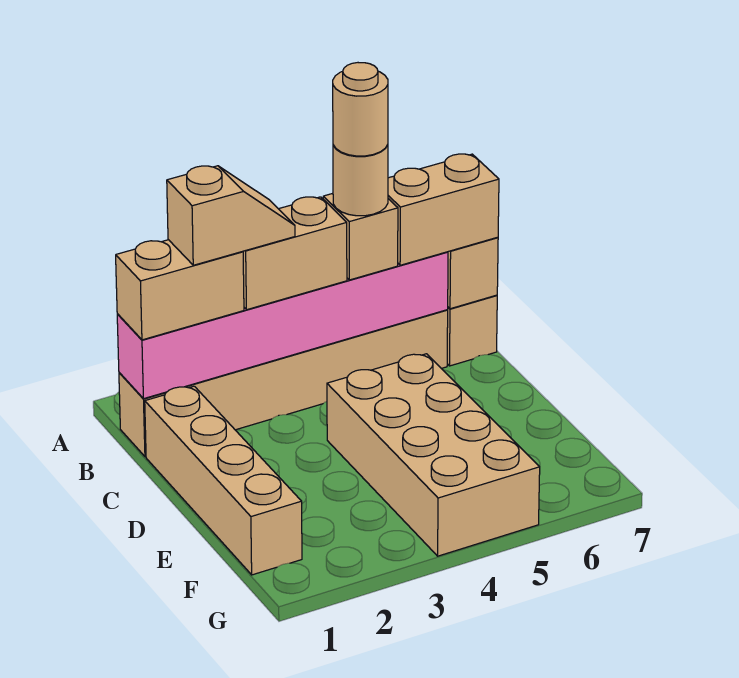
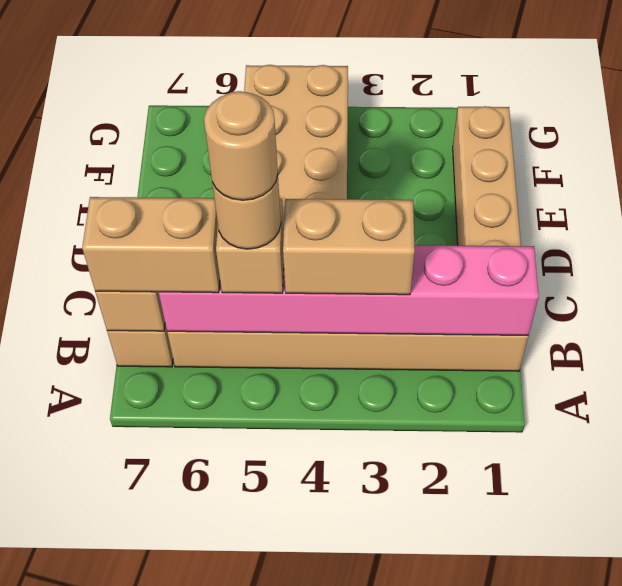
tan 1x2 brick [116,240,244,340] -> none
tan 1x2 slope [167,166,295,265] -> none

